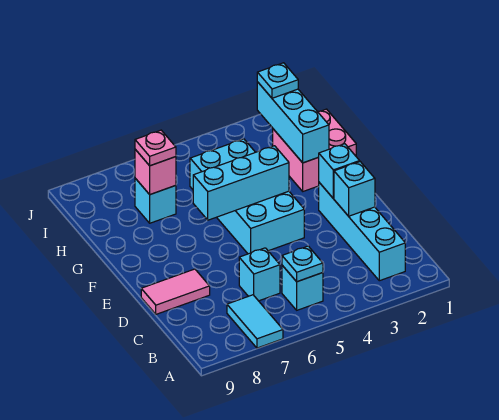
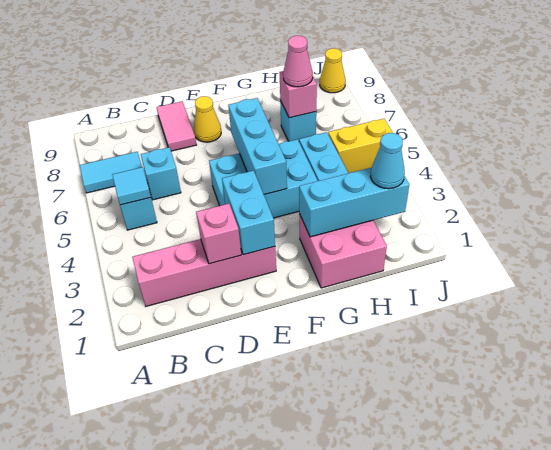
cyan 1x4 brick [319,183,405,281] -> pink 1x4 brick [132,239,276,306]
cyan 1x1 plate [282,246,323,282] -> cyan 1x1 tile [112,167,151,205]
cyan 1x1 brick [334,162,375,216] -> pink 1x1 brick [196,204,241,264]
cyan 1x1 brick [318,144,360,198] -> cyan 1x2 brick [222,170,275,255]
none -> yellow 1x1 cone [194,96,221,142]
pink 1x1 plate [135,130,176,166] -> pink 1x1 cone [283,36,313,87]
cyan 1x1 plate [257,63,298,98] -> cyan 1x1 cone [370,133,405,189]
none -> yellow 1x2 brick [328,119,393,173]
none -> yellow 1x1 cone [320,48,346,93]

